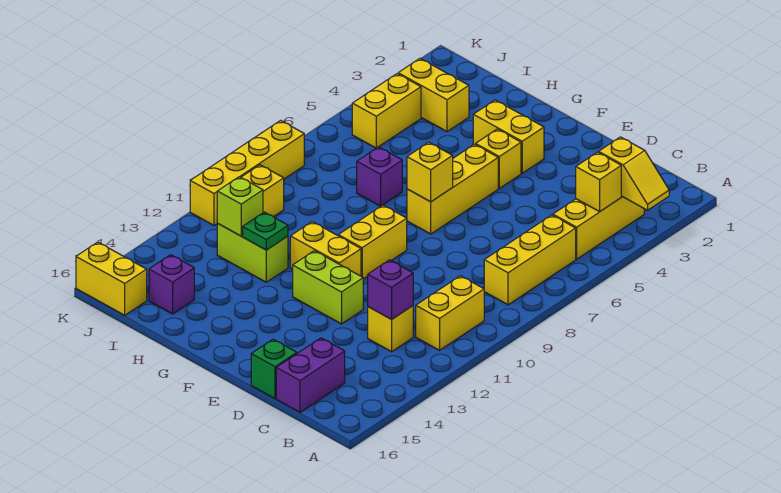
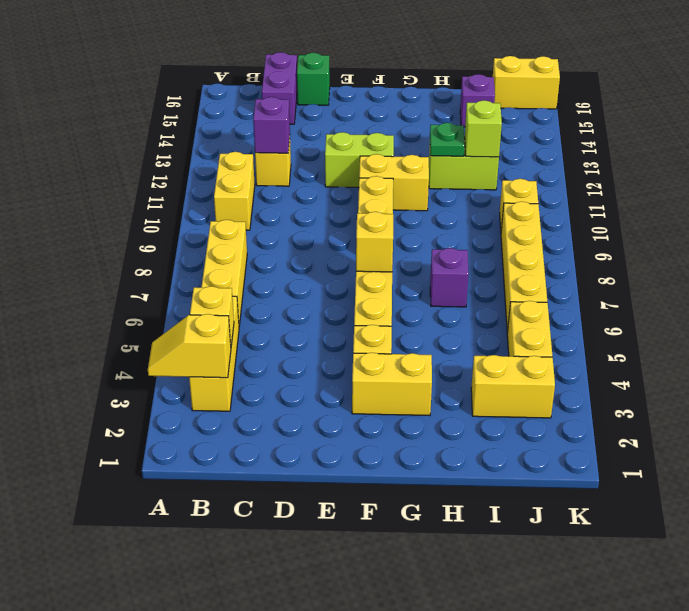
yellow 1x4 brick [190,121,304,225] -> yellow 1x4 brick moved to [501,202,547,333]

